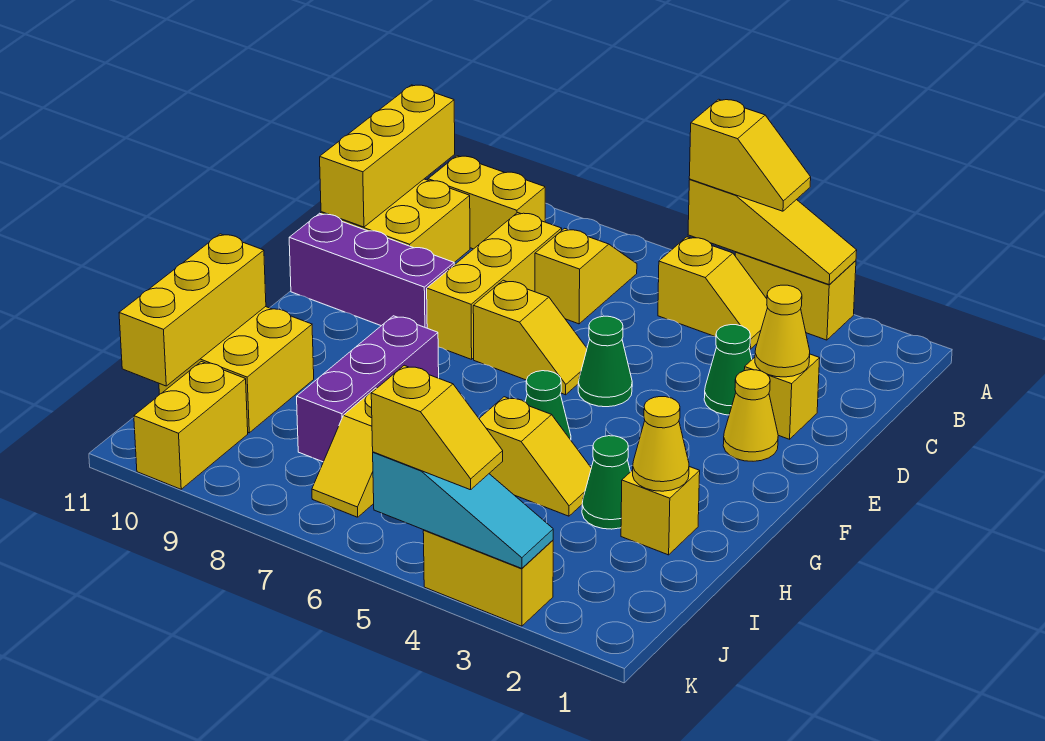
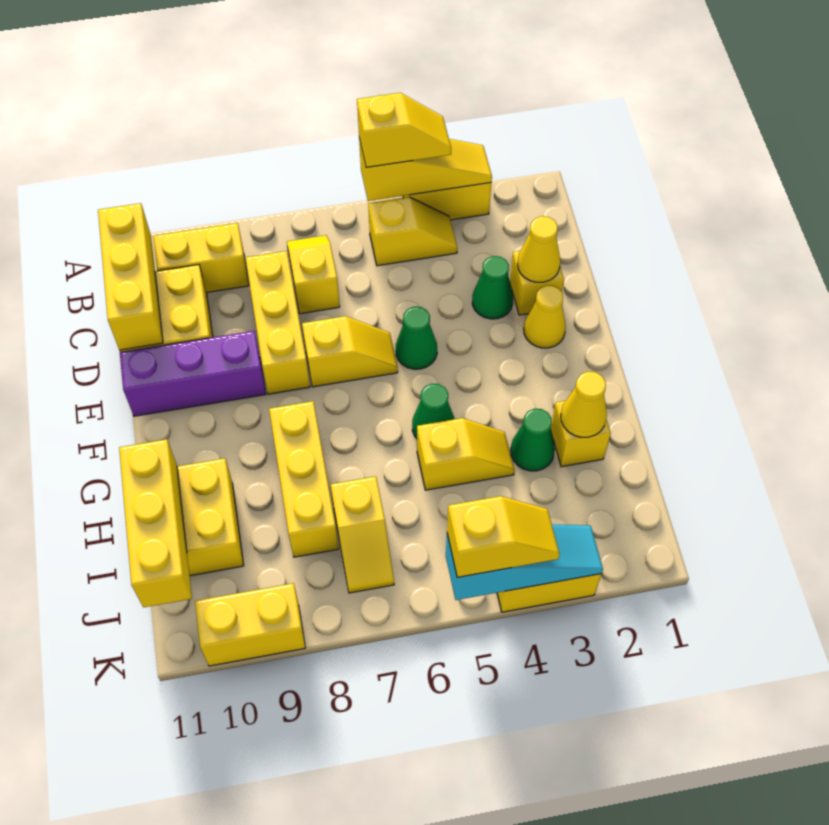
purple 1x3 brick [297,316,439,462] -> yellow 1x3 brick [269,401,339,557]
yellow 1x2 brick [134,362,248,489] -> yellow 1x2 brick turned to [195,583,305,666]

